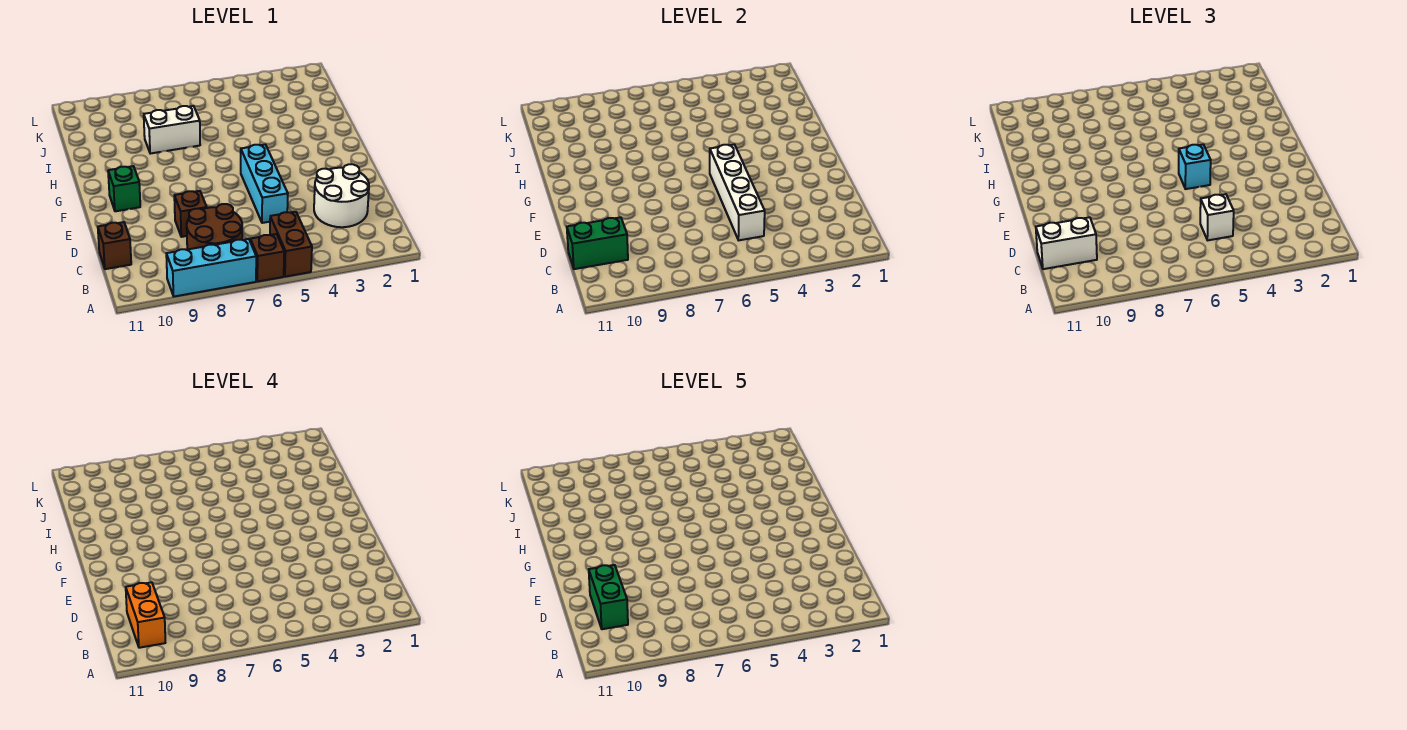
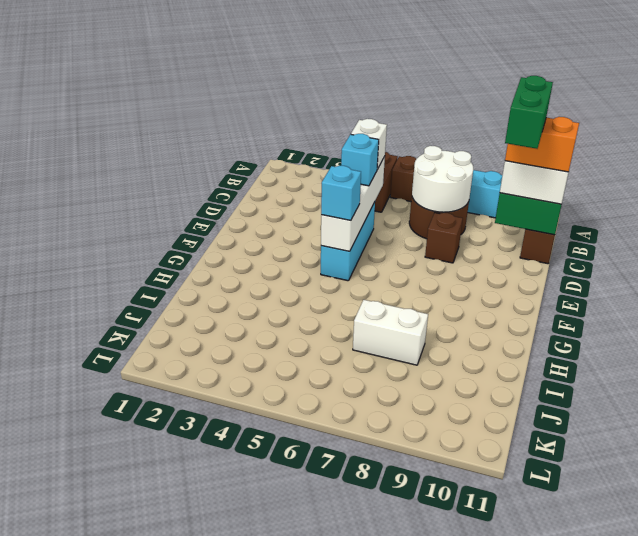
orange 1x2 brick [126,582,165,648] -> orange 1x2 brick turned to [505,117,579,172]
white 2x2 round brick [314,164,369,227] -> white 2x2 round brick moved to [412,146,473,212]
none -> cyan 1x1 brick [341,134,379,186]
green 1x1 brick [108,166,140,211] -> none

